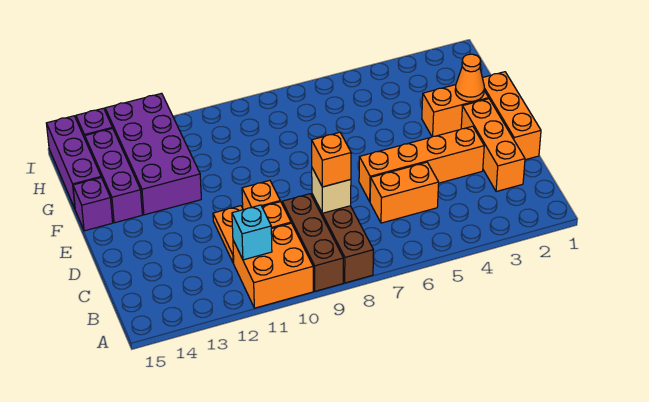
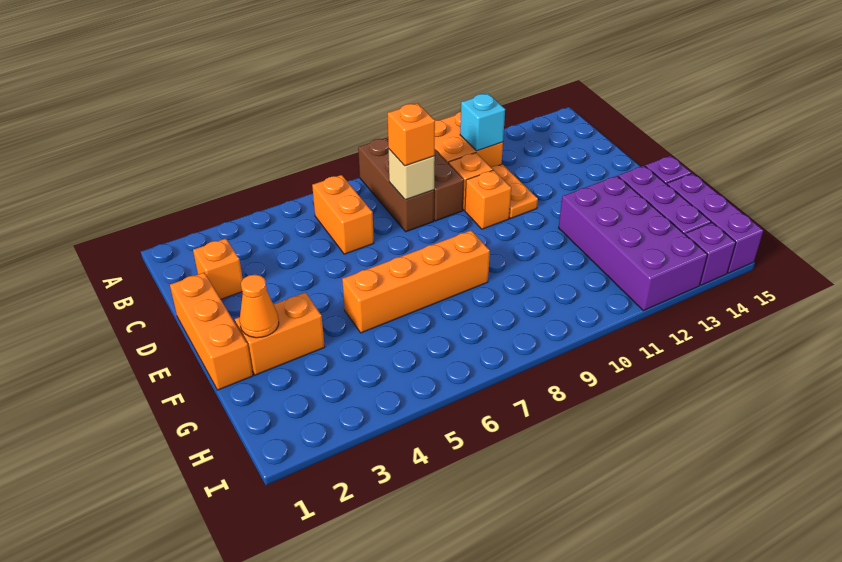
orange 1x3 brick [461,99,525,192] -> orange 1x1 brick [193,239,243,299]
orange 1x2 brick [370,162,439,223] -> orange 1x2 brick turned to [312,175,374,254]
orange 1x4 brick [359,126,484,201] -> orange 1x4 brick moved to [342,230,490,333]

